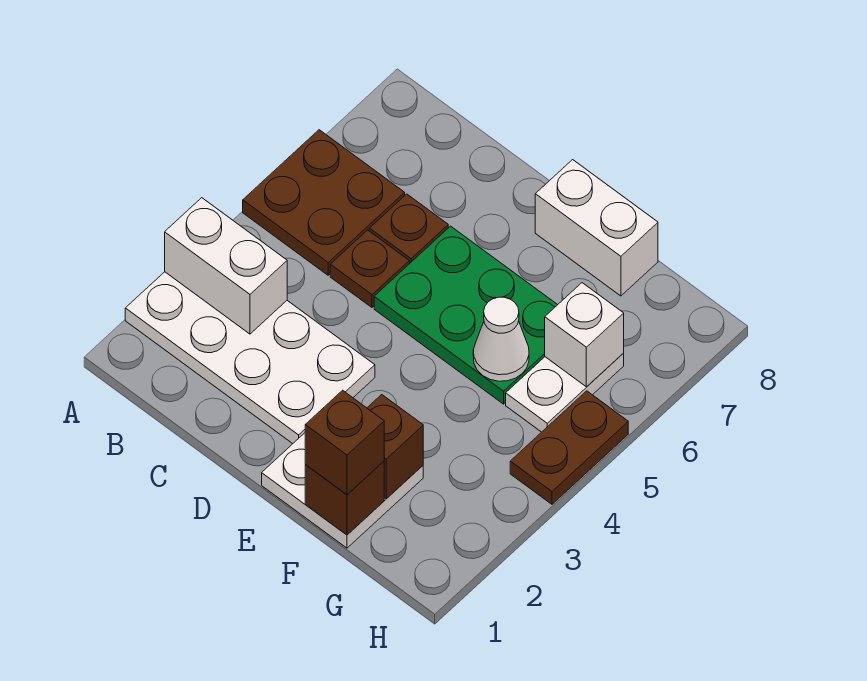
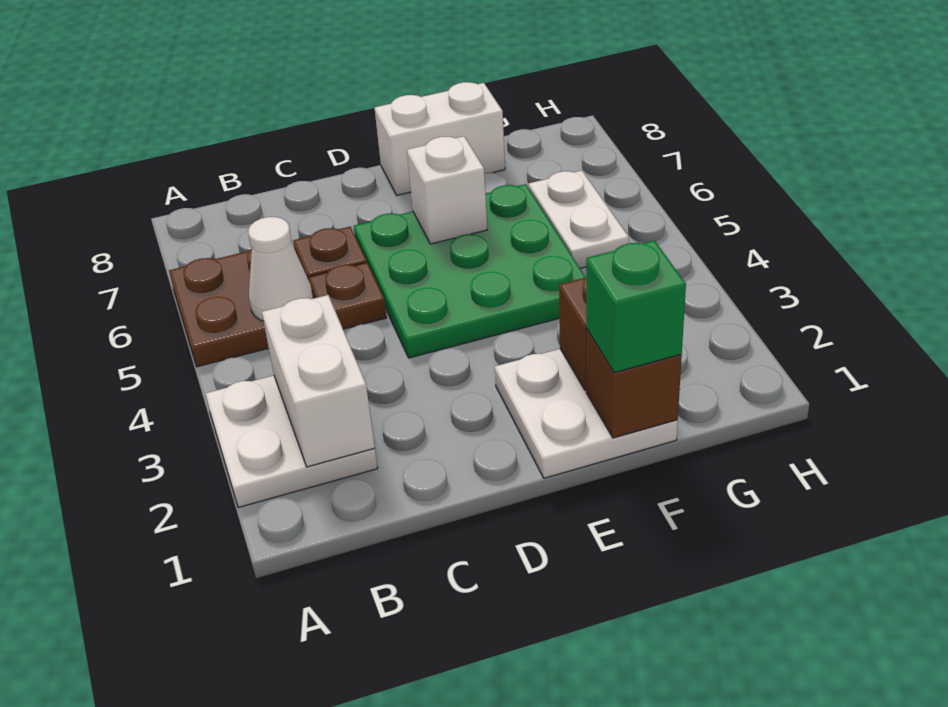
white 2x4 plate [125,272,375,444] -> white 2x2 plate [205,376,378,508]
white 1x2 brick [165,198,287,334] -> white 1x2 brick turned to [262,295,375,467]
green 2x3 plate [374,226,557,404] -> green 3x3 plate [354,184,586,358]
brown 1x1 brick [305,390,384,494] -> green 1x1 brick [586,241,686,373]
white 1x1 cone [473,297,529,381] -> white 1x1 cone moved to [248,217,313,321]
white 1x1 brick [545,283,624,387] -> white 1x1 brick moved to [407,136,487,244]
brown 1x2 plate [510,391,628,504] -> none

